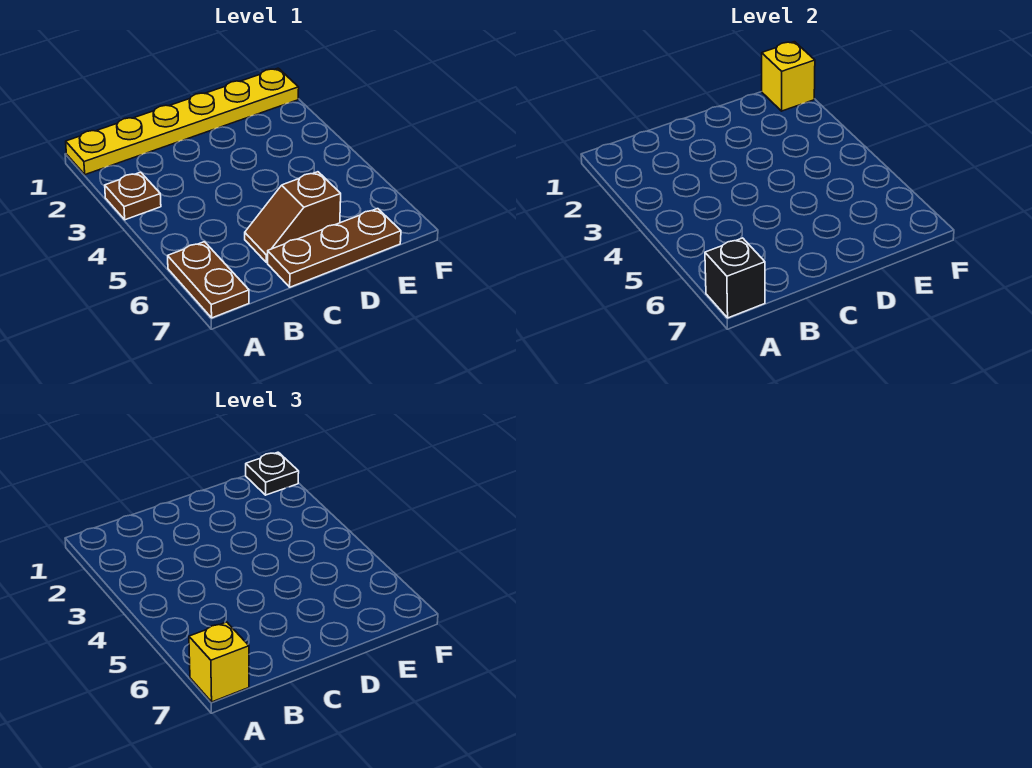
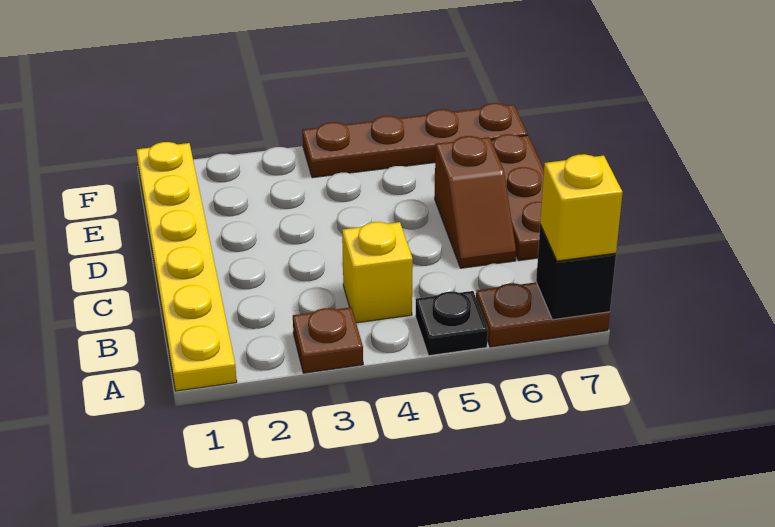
yellow 1x1 brick [762,42,815,111] -> yellow 1x1 brick moved to [342,222,413,323]
black 1x1 plate [246,452,299,495] -> black 1x1 plate moved to [415,291,488,356]
none -> brown 1x4 plate [302,103,527,178]

